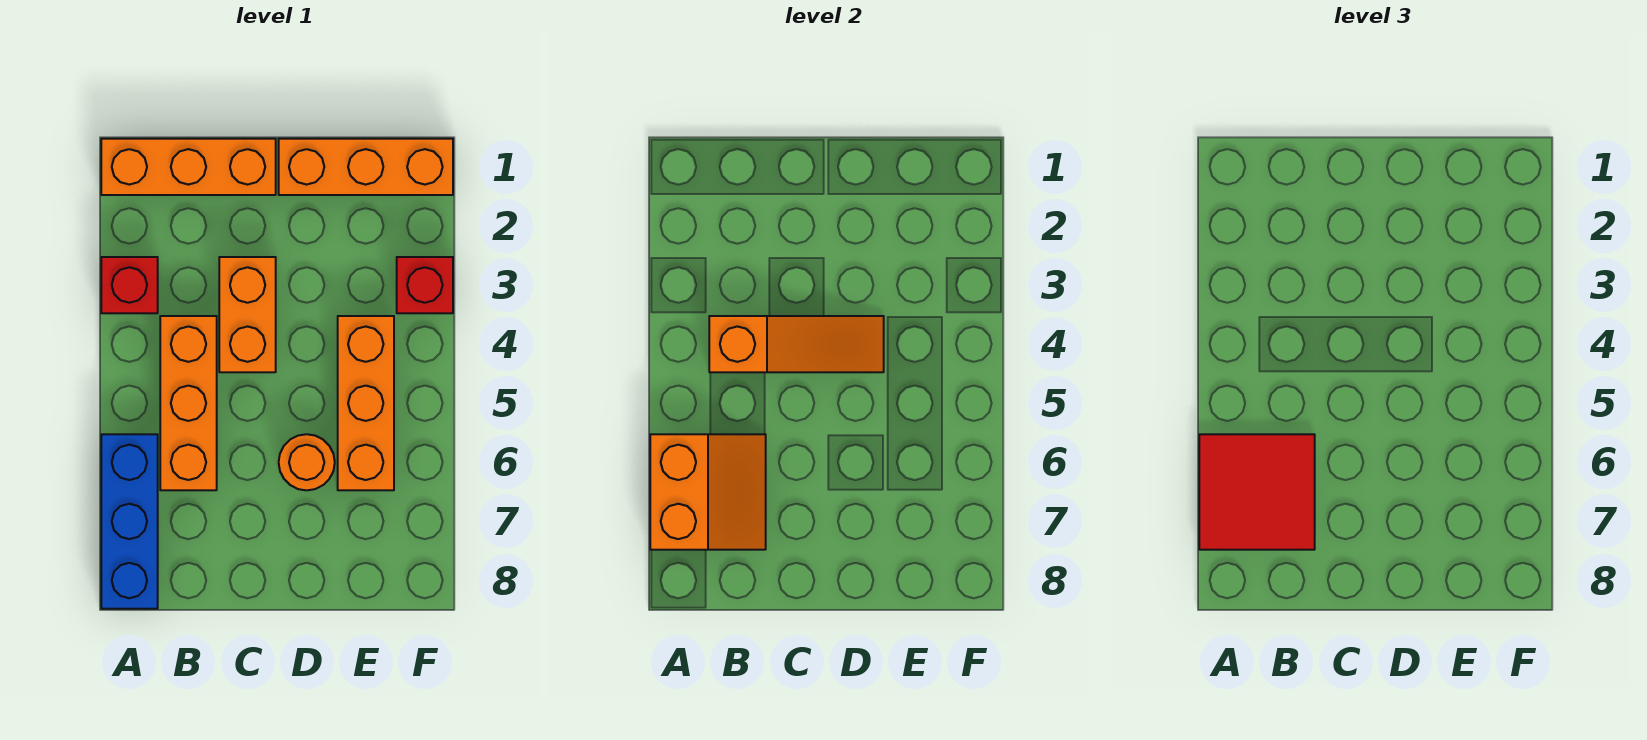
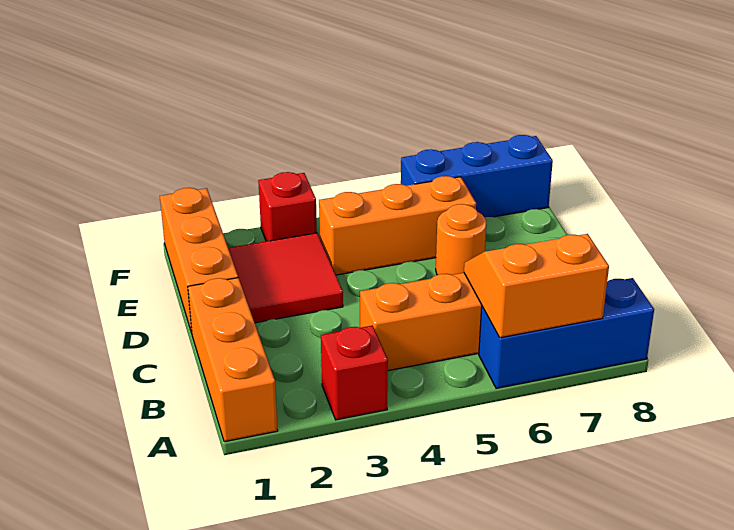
red 2x2 tile [1199,434,1315,550] -> red 2x2 tile moved to [228,233,343,323]
orange 1x3 slope [709,316,884,372] -> none
orange 1x2 brick [219,257,276,372] -> none
none -> blue 1x3 brick [401,135,553,217]

